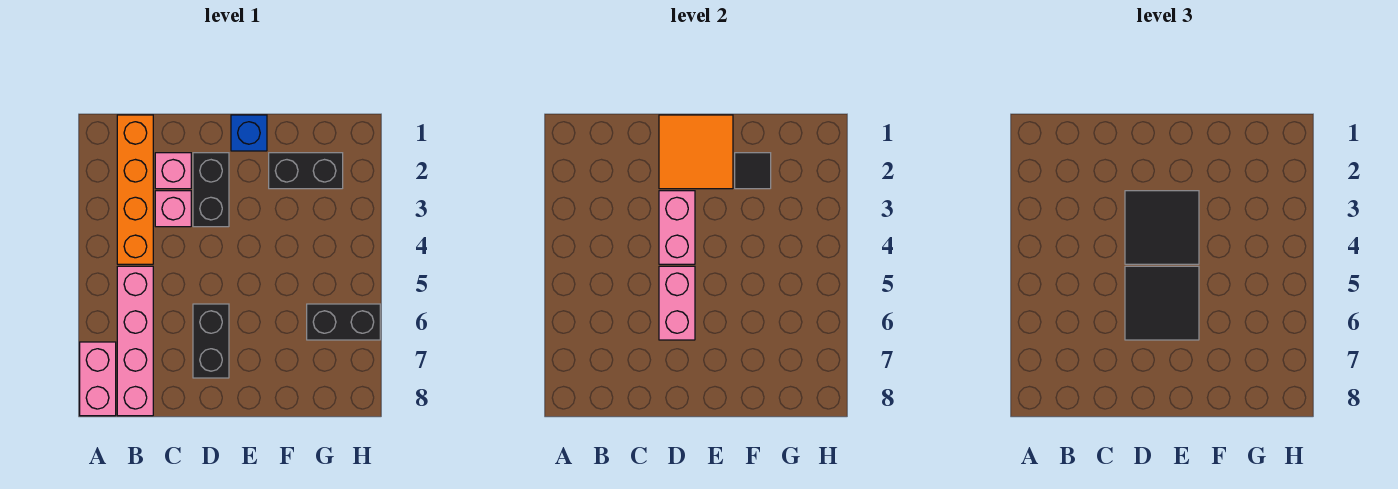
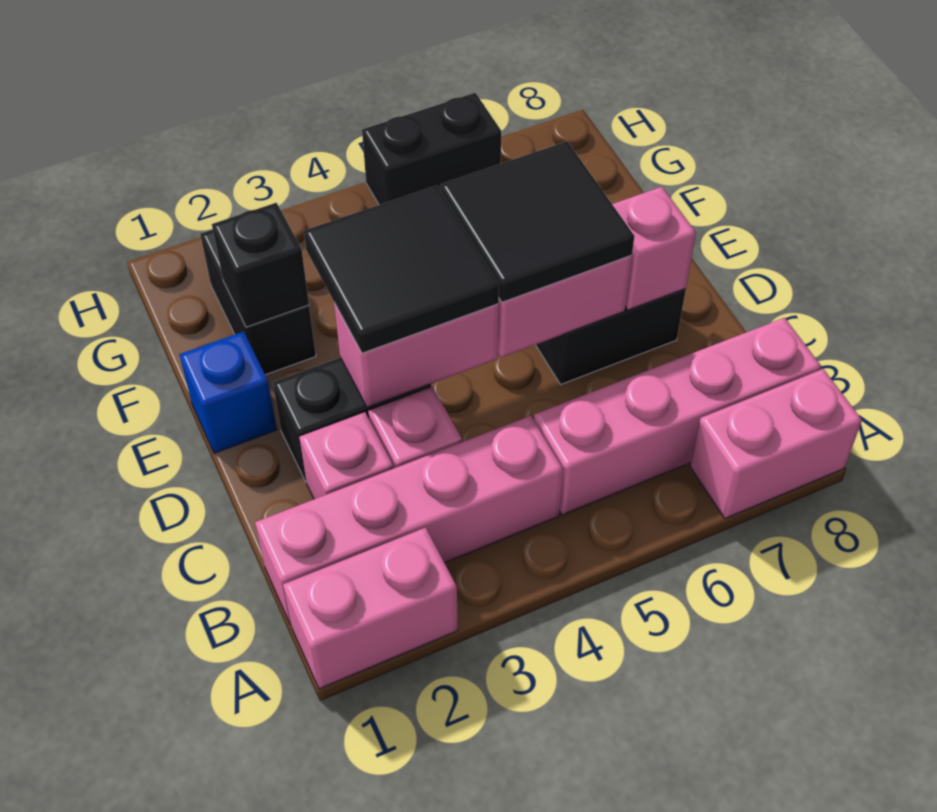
none -> pink 1x2 brick [283,528,458,689]
orange 1x4 brick [117,115,153,264] -> pink 1x4 brick [255,416,563,625]
orange 2x2 tile [659,115,733,189] -> none
none -> pink 1x1 brick [612,187,696,310]
black 1x1 tile [735,153,771,189] -> black 1x1 brick [212,203,309,327]
black 1x2 brick [307,304,380,340] -> black 1x2 brick turned to [362,93,502,205]

